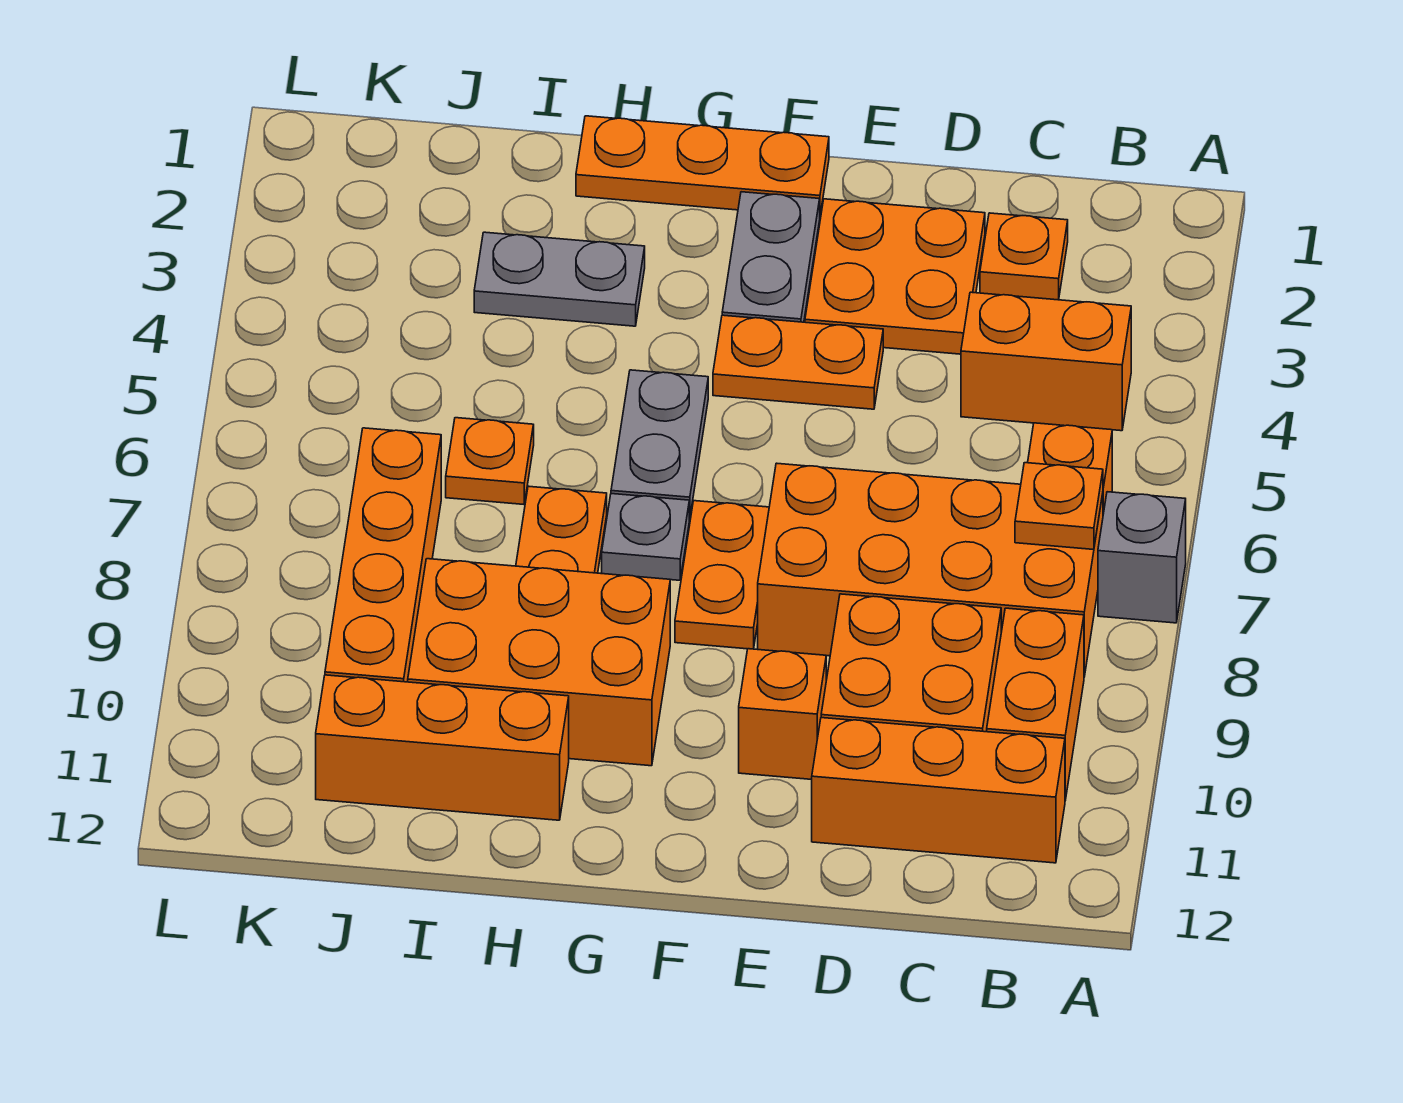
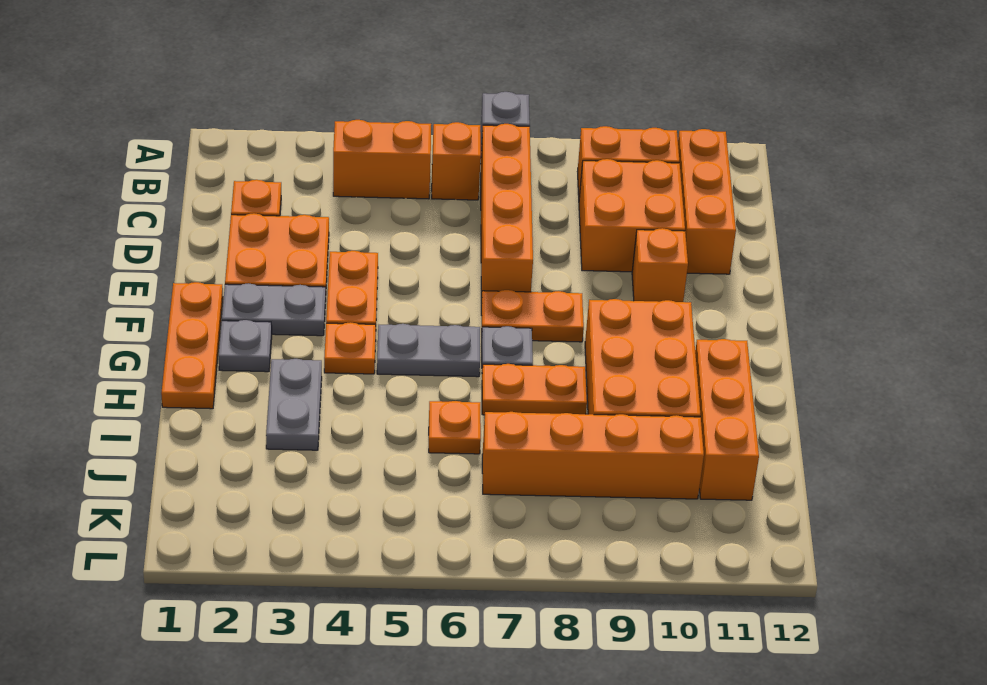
orange 1x2 brick [961,292,1131,431] -> orange 1x2 brick turned to [333,120,431,199]
orange 2x4 brick [758,463,1103,677] -> orange 1x4 brick [481,124,533,303]
orange 1x1 plate [1015,463,1103,550] -> orange 1x1 plate moved to [324,322,376,374]
none -> grey 1x1 plate [219,320,272,372]

